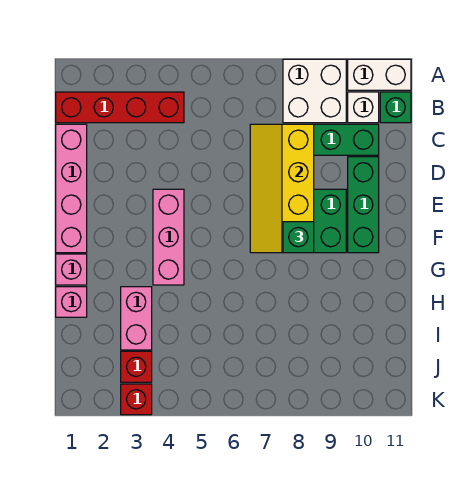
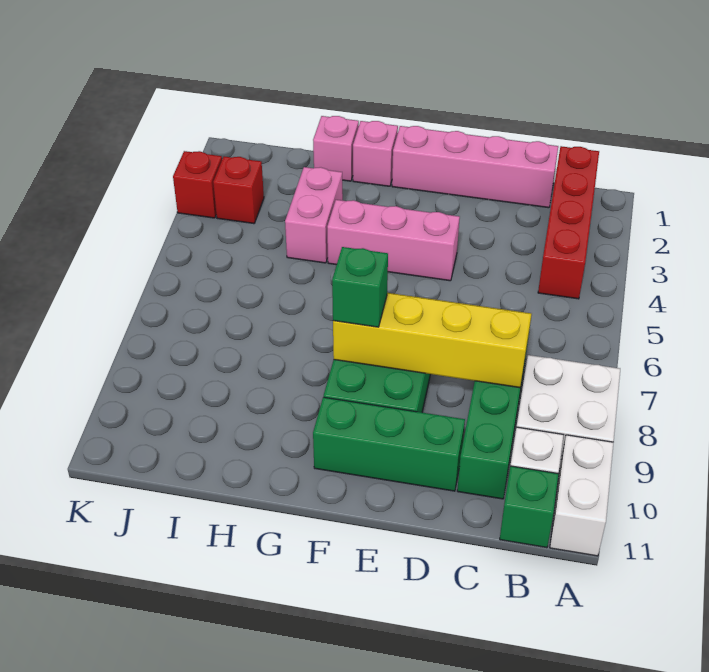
pink 1x2 brick [121,287,152,350] -> pink 1x2 brick turned to [285,167,343,263]

